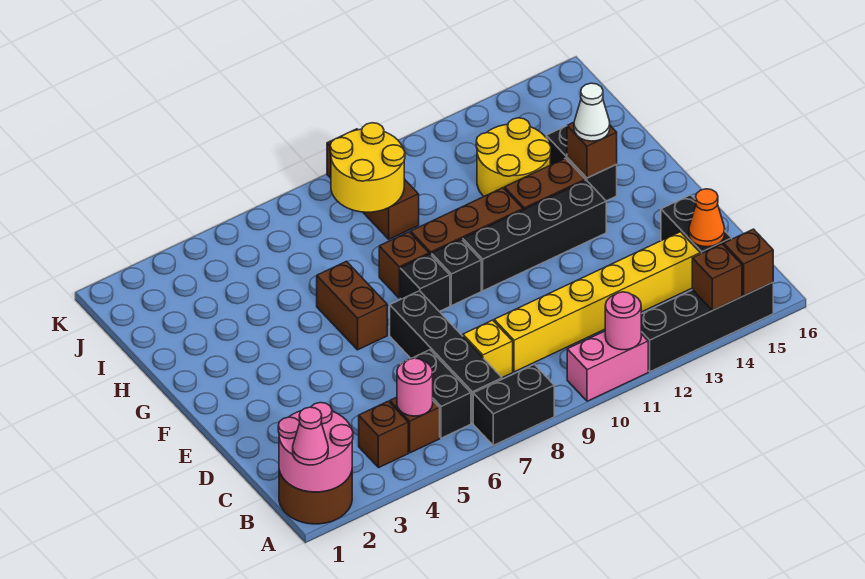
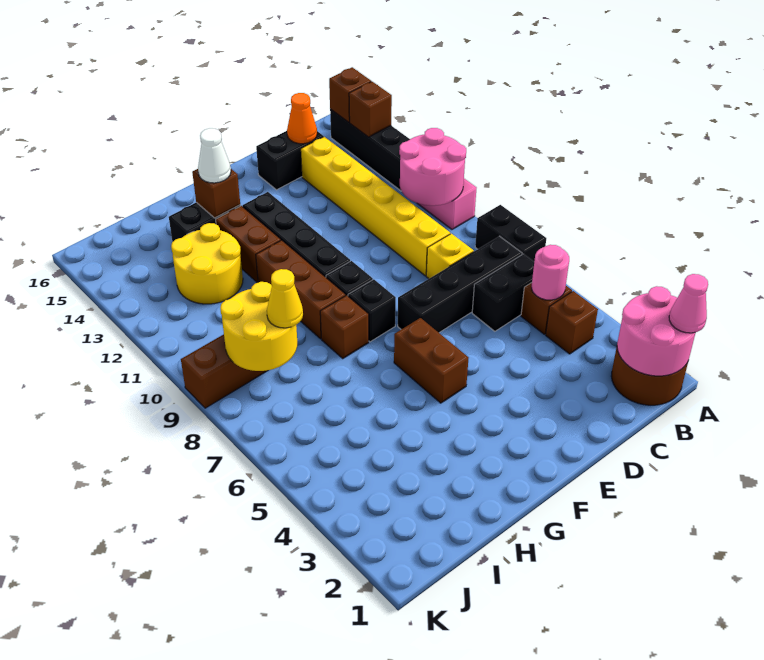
pink 1x1 round brick [605,292,641,350] -> pink 2x2 round brick [399,128,466,206]
brown 1x2 brick [317,261,387,350] -> brown 1x2 brick turned to [394,318,468,403]
none -> yellow 1x1 cone [267,269,303,328]

